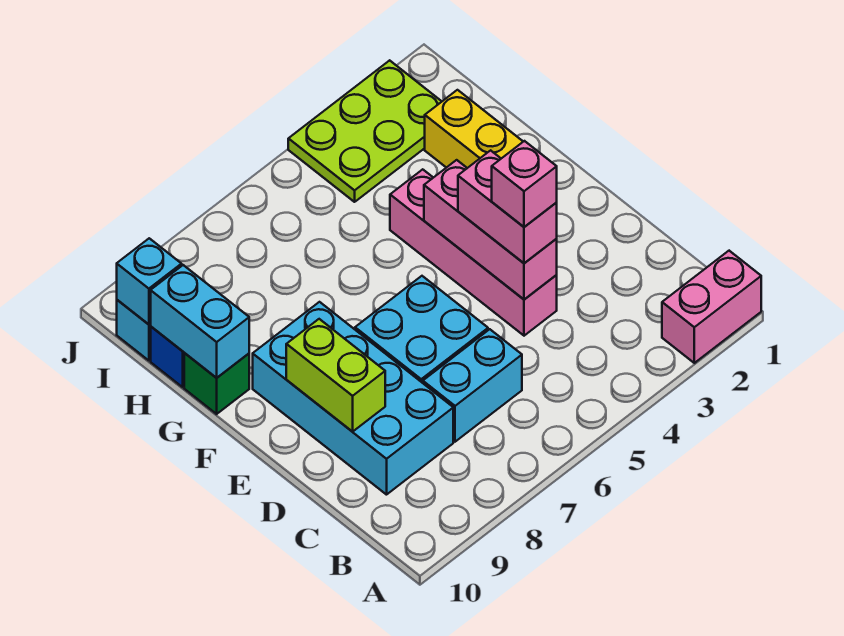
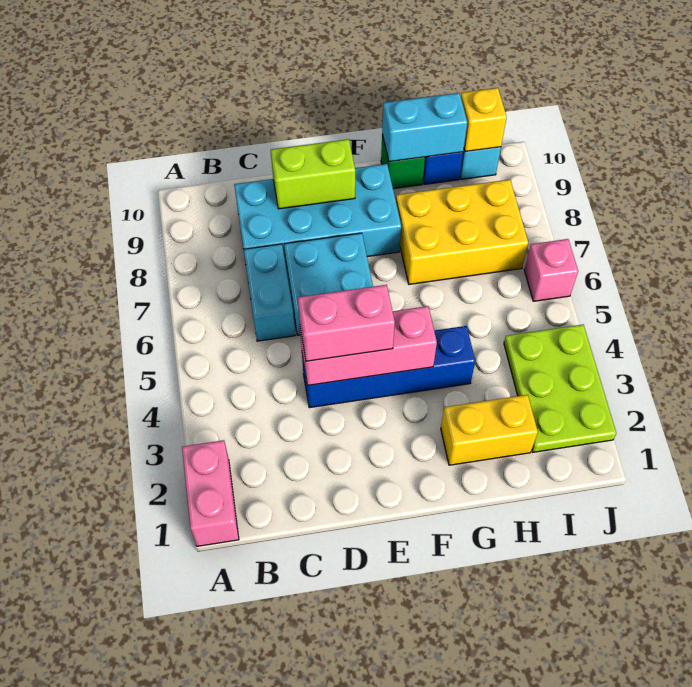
pink 1x4 brick [390,169,557,336] -> blue 1x4 brick [302,326,475,408]
pink 1x1 brick [492,141,557,227] -> pink 1x1 brick moved to [524,239,578,301]
none -> yellow 2x3 brick [396,180,528,284]
cyan 1x1 brick [117,238,182,324] -> yellow 1x1 brick [461,88,507,152]

